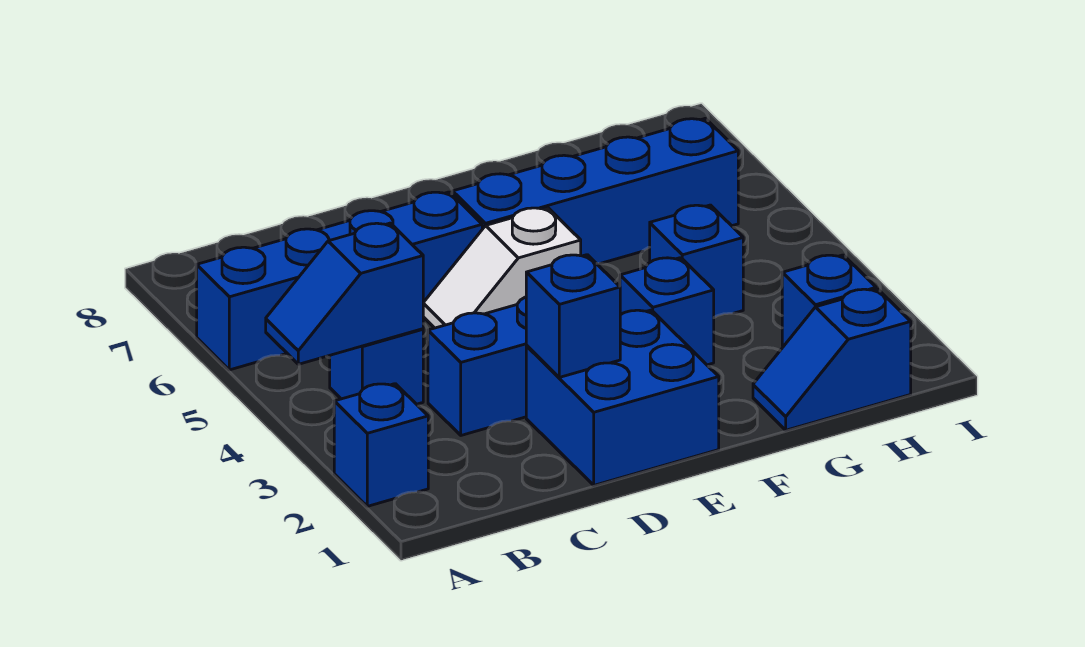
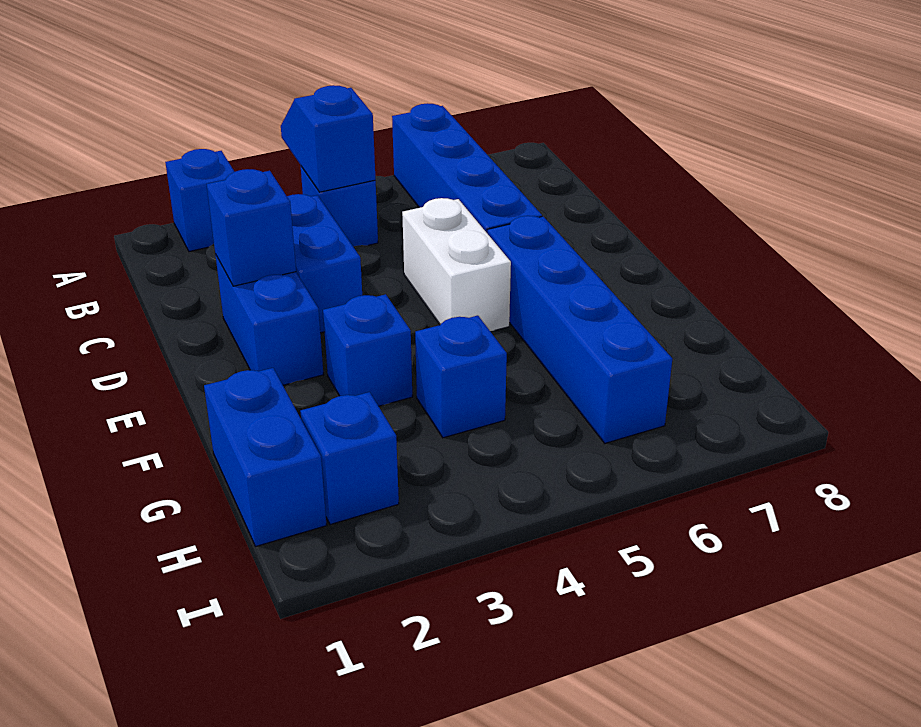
blue 2x2 brick [526,310,719,485] -> blue 1x2 brick [215,254,323,385]
white 1x2 slope [423,208,581,328] -> white 1x2 brick [402,198,511,331]
blue 1x2 slope [753,289,911,430] -> blue 1x2 brick [204,368,326,546]

